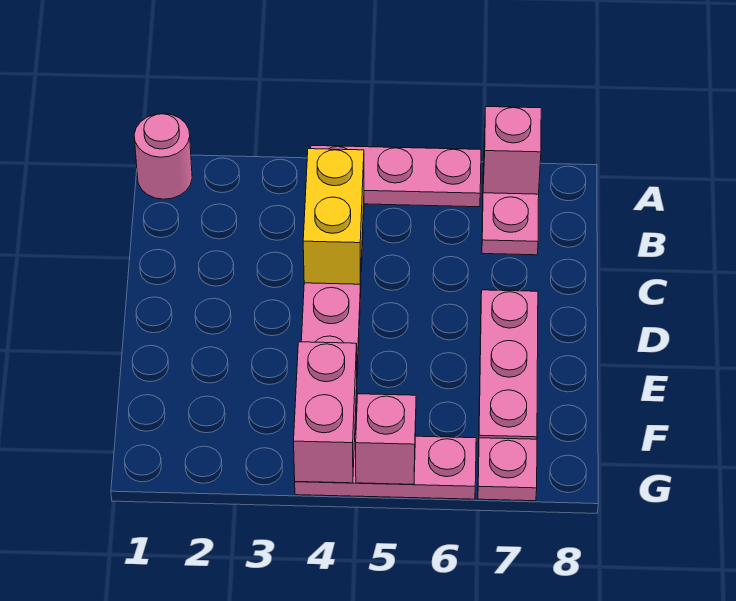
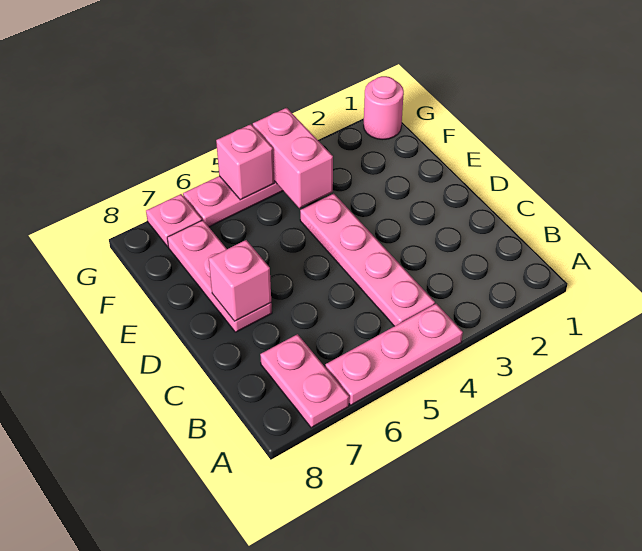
pink 1x1 round brick [134,114,192,199] -> pink 1x1 round brick moved to [364,76,404,139]
pink 1x1 brick [483,107,541,194] -> pink 1x1 brick moved to [209,240,271,321]
yellow 1x2 brick [303,149,364,284] -> none

